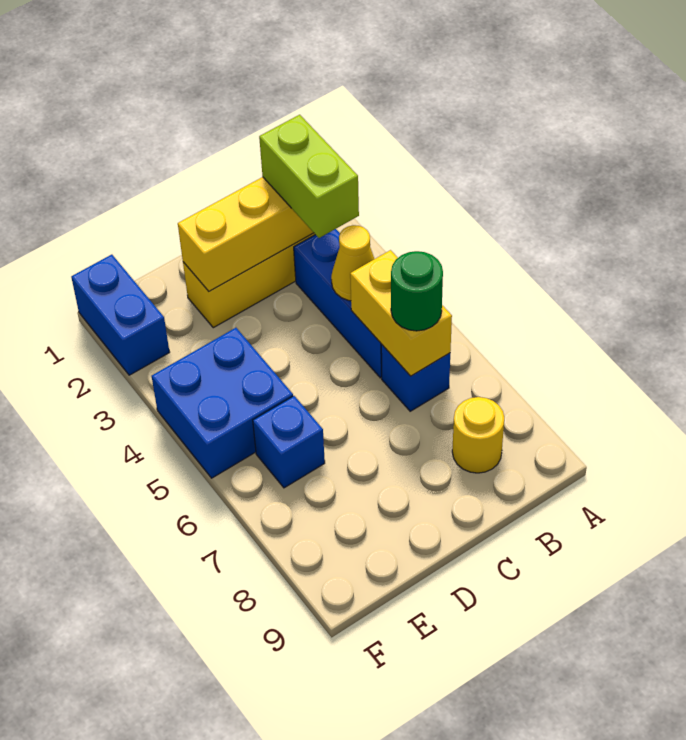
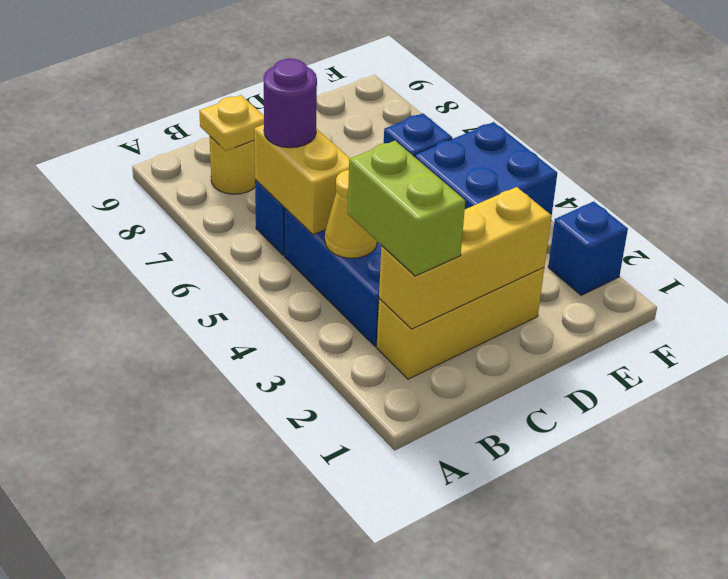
green 1x1 round brick [391,251,443,331] -> purple 1x1 round brick [264,59,317,148]
none -> yellow 1x1 plate [199,95,264,151]
blue 1x2 brick [71,255,170,375] -> blue 1x1 brick [548,201,628,295]

